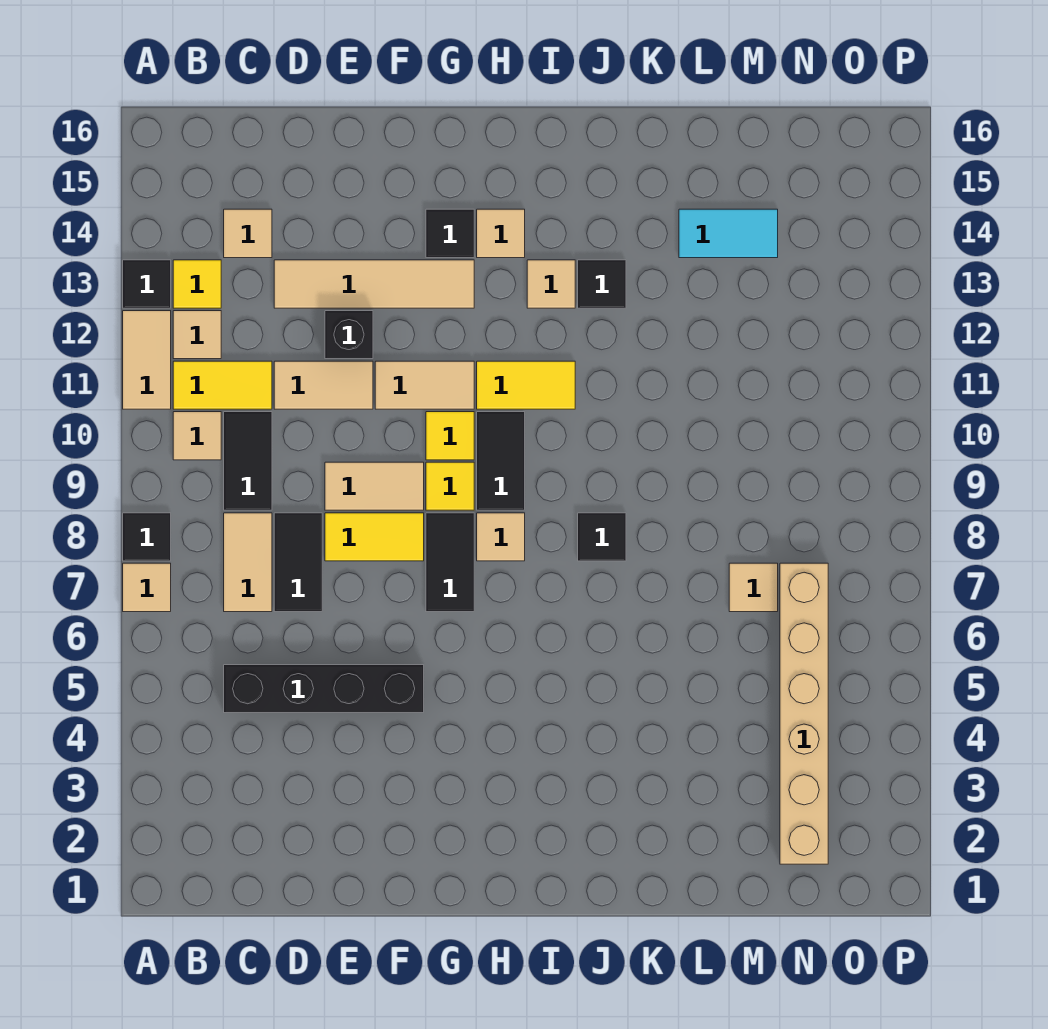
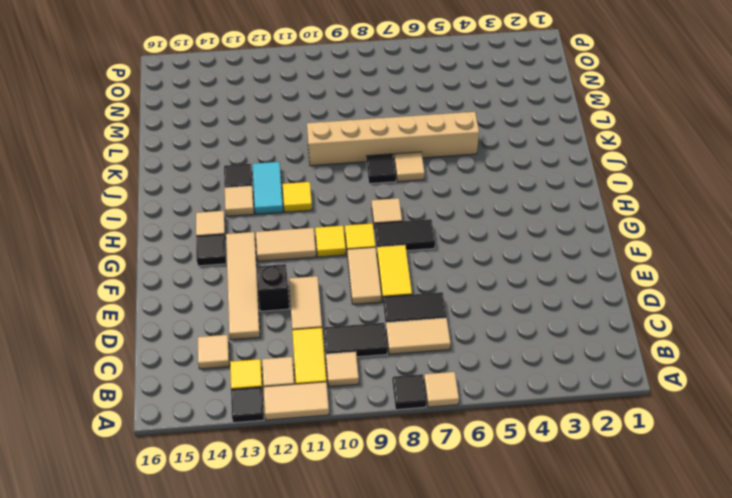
black 1x4 brick [224,665,424,713] -> none
tan 1x2 tile [375,361,474,409] -> tan 1x2 tile turned to [256,228,316,261]
black 1x2 tile [477,412,525,510] -> none
yellow 1x2 tile [477,361,575,409] -> yellow 1x1 tile [283,182,312,212]
cyan 1x2 tile [679,209,778,258] -> cyan 1x2 tile moved to [253,162,283,214]
tan 1x1 tile [729,563,778,612] -> tan 1x1 tile moved to [394,152,425,182]
tan 1x6 brick [780,563,828,864] -> tan 1x6 brick moved to [307,112,479,166]

